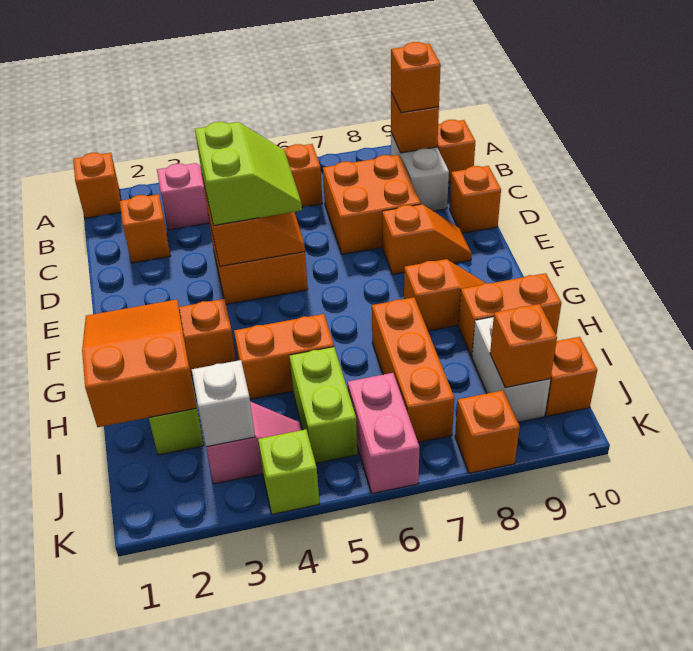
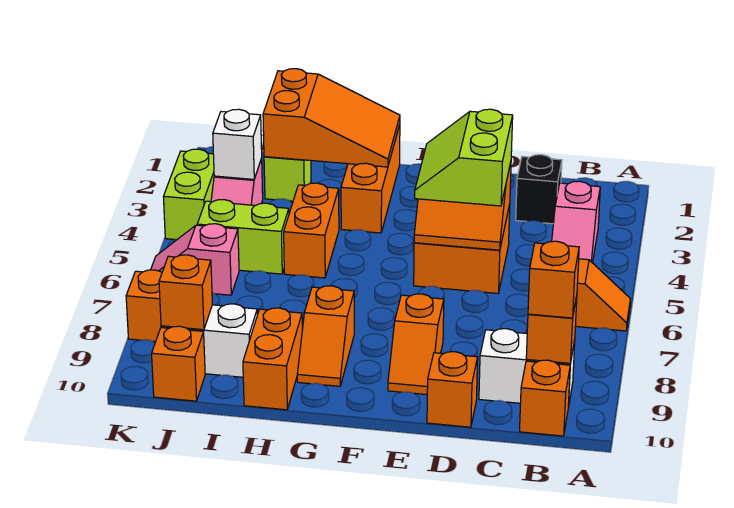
orange 1x1 brick [73,153,121,218] -> none
orange 1x1 brick [120,194,170,263] -> black 1x1 brick [516,155,562,224]
orange 2x2 brick [323,155,421,254] -> none
lime 2x2 slope [195,122,302,225] -> lime 2x2 slope turned to [415,109,513,206]
orange 1x3 brick [372,297,455,442] -> none
pink 1x2 brick [348,373,420,494] -> pink 1x2 slope [151,224,239,295]
lime 1x1 brick [258,429,319,514] -> lime 1x2 brick [163,149,214,240]

